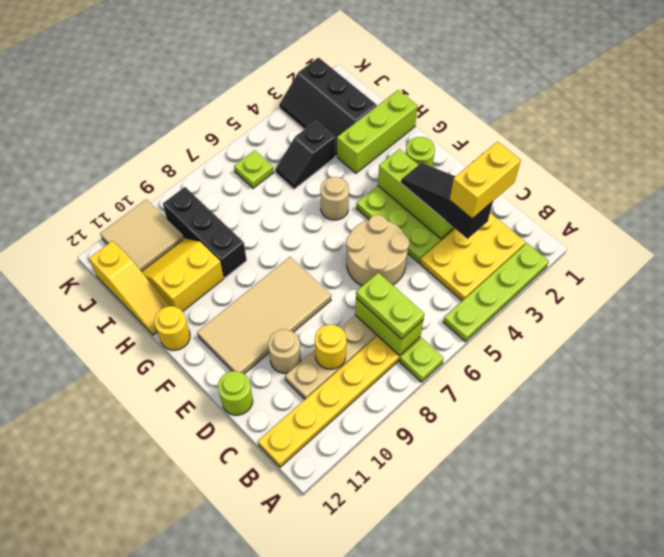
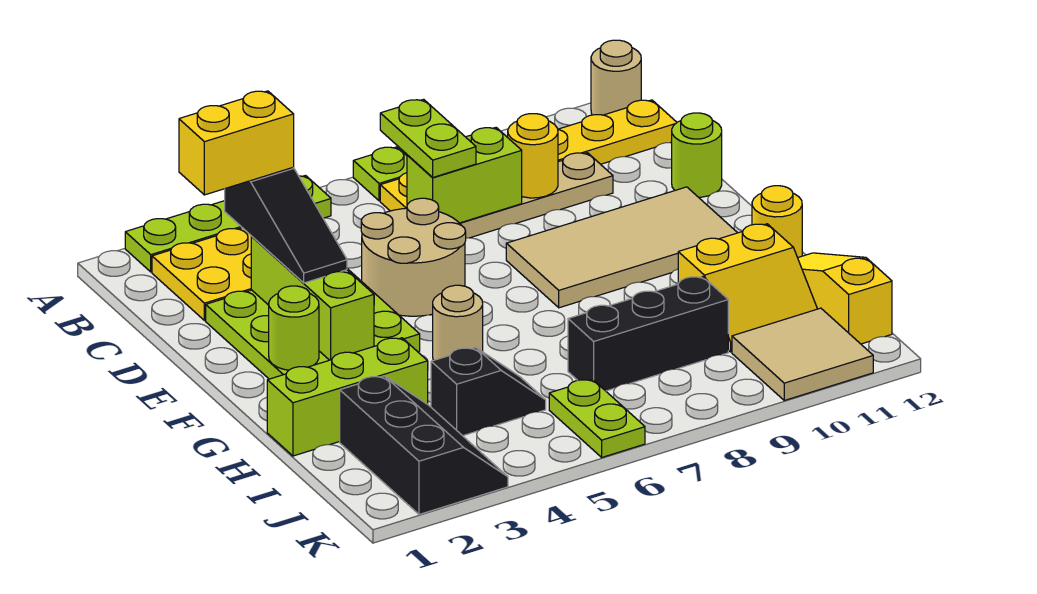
lime 1x2 brick [355,298,423,355] -> lime 1x2 brick turned to [407,128,522,223]
tan 1x1 round brick [268,329,301,373] -> tan 1x1 round brick moved to [591,40,641,115]
black 1x3 brick [163,187,247,278] -> black 1x3 brick turned to [568,277,728,391]
lime 1x1 plate [234,150,274,188] -> lime 1x2 plate [549,379,645,457]

